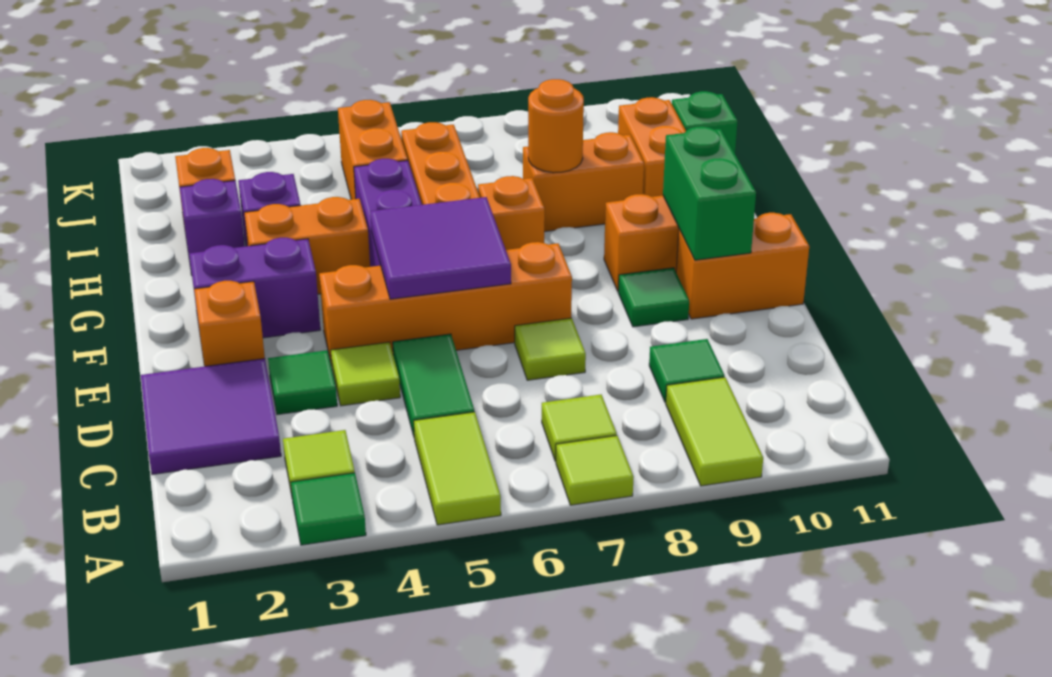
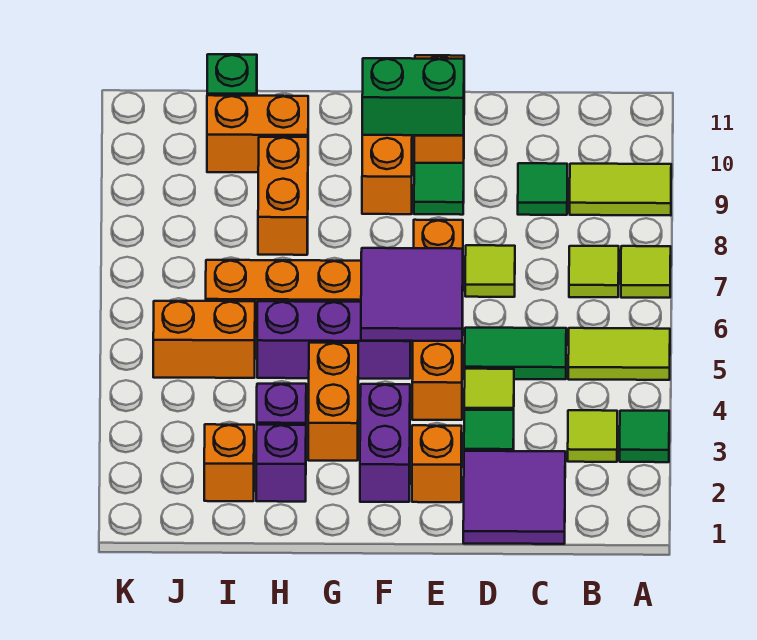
orange 1x1 brick [478,176,545,250] -> none
orange 1x1 round brick [528,79,584,173] -> none

